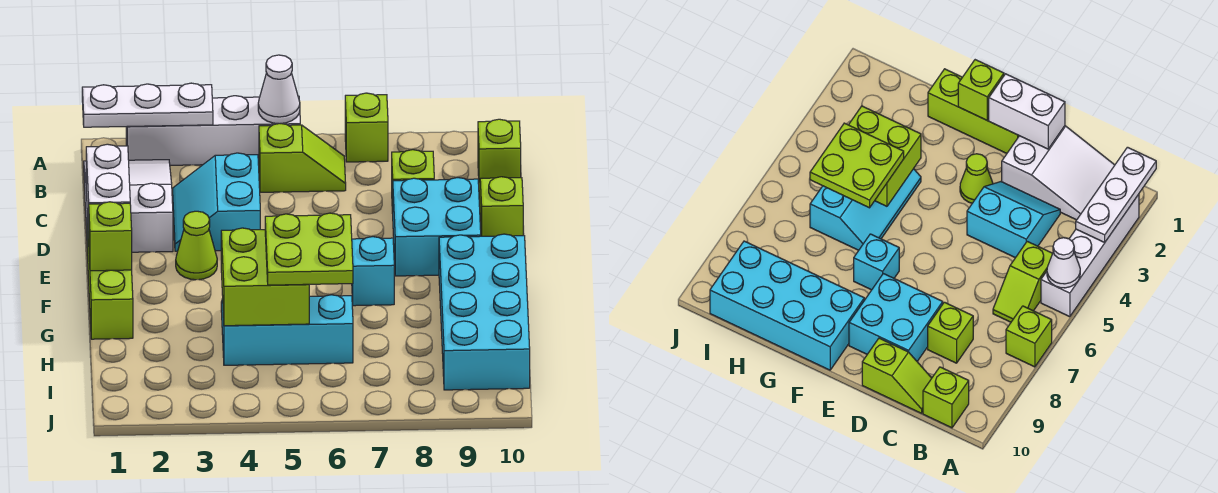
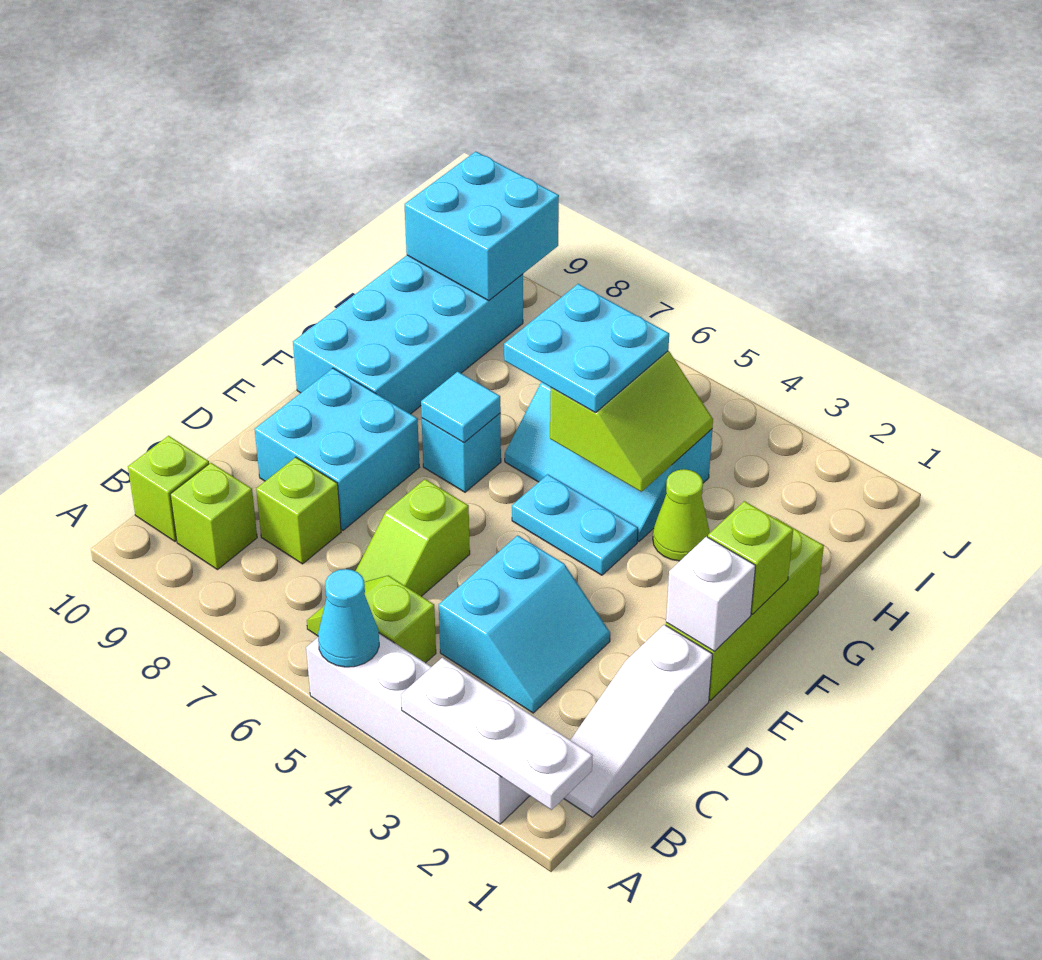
white 1x1 cone [258,55,300,124] -> cyan 1x1 cone [318,569,379,667]
lime 1x1 brick [345,93,388,162] -> lime 1x1 brick moved to [170,463,257,570]
white 2x3 slope [84,160,173,252] -> white 1x3 slope [564,625,713,817]
lime 1x2 slope [479,177,523,236] -> lime 1x2 slope moved to [356,479,470,596]
white 1x2 brick [86,144,130,238] -> white 1x1 brick [666,537,756,651]
lime 1x1 cone [176,211,217,280] -> lime 1x1 cone moved to [653,469,710,561]
none -> cyan 1x2 plate [512,474,638,575]
none -> cyan 1x1 tile [421,372,501,443]
lime 2x2 brick [221,228,309,326] -> lime 2x2 slope [550,351,713,492]
lime 2x2 plate [265,213,353,285] -> cyan 2x2 plate [504,284,669,413]
none -> cyan 2x2 brick [405,151,559,301]

